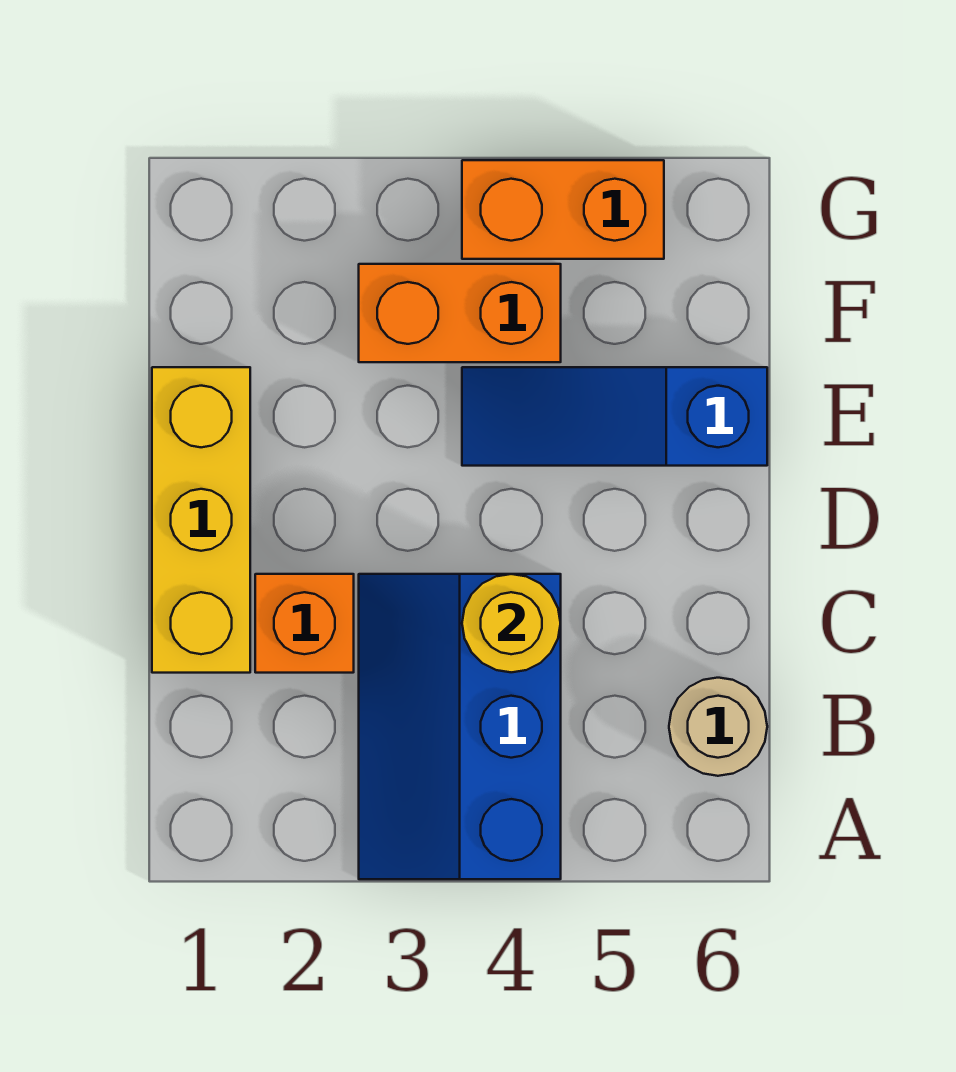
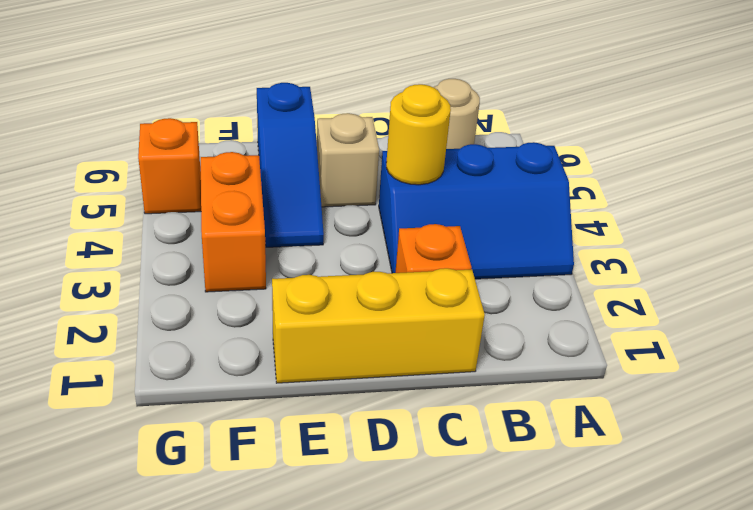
none -> tan 1x1 brick [317,113,379,207]
orange 1x2 brick [462,160,664,259] -> orange 1x1 brick [138,118,201,214]

